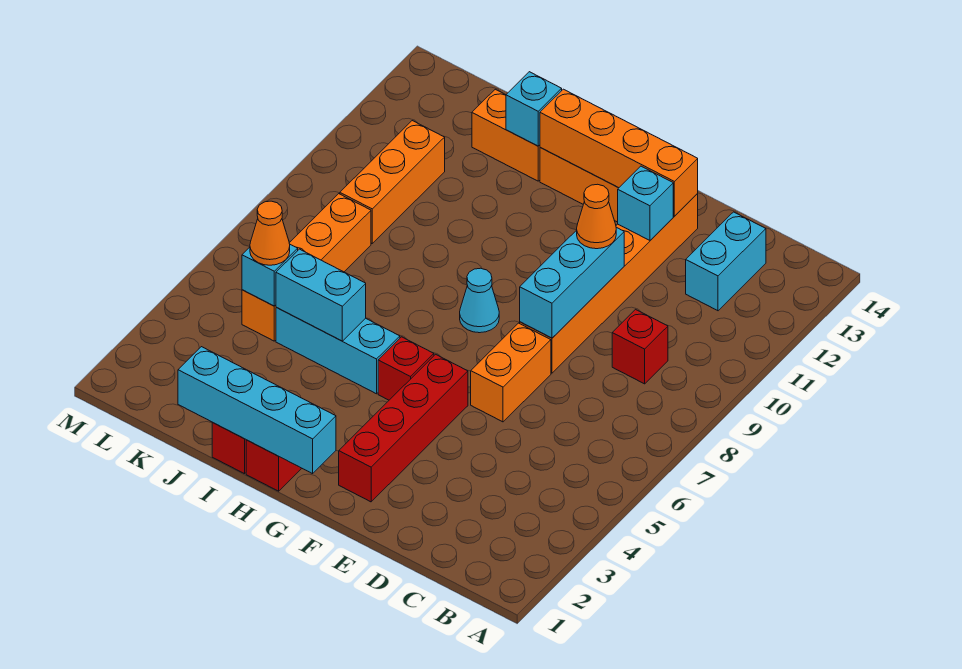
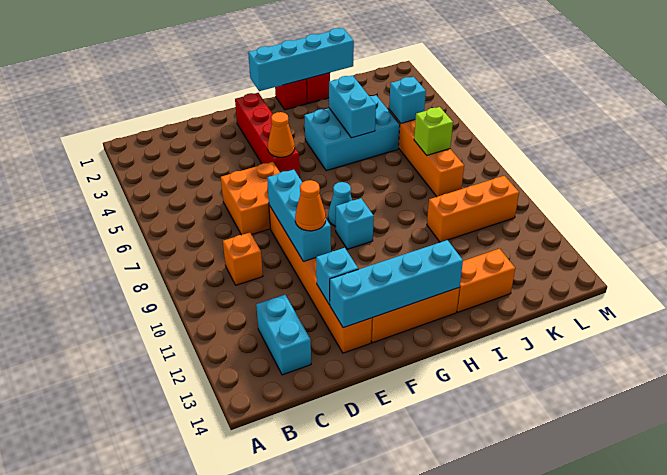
red 1x1 brick [612,309,668,384] -> orange 1x1 brick [223,233,263,285]
orange 1x2 brick [471,323,551,422] -> orange 2x2 brick [221,162,280,235]
orange 1x4 brick [540,89,698,216] -> cyan 1x4 brick [330,240,463,328]
red 1x1 brick [378,337,434,400] -> none
cyan 1x3 brick [276,307,400,394] -> cyan 2x3 brick [304,95,400,171]
cyan 1x2 brick [276,249,366,341] -> cyan 1x2 brick turned to [329,75,376,138]
cyan 1x1 brick [506,72,562,146] -> cyan 1x1 brick moved to [336,198,374,249]
orange 1x1 cone [250,201,290,265] -> orange 1x1 cone moved to [268,112,295,157]
none -> lime 1x1 brick [414,107,453,155]
orange 1x3 brick [340,121,445,243] -> orange 1x3 brick turned to [427,176,519,242]

